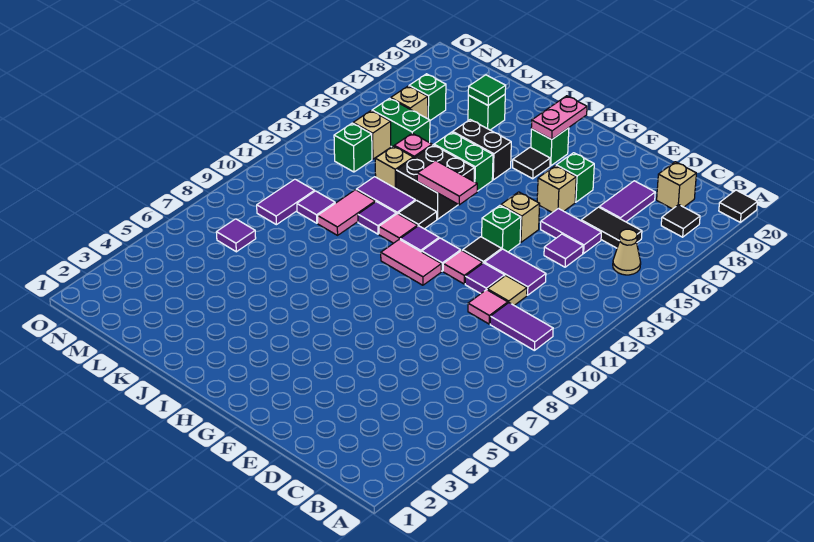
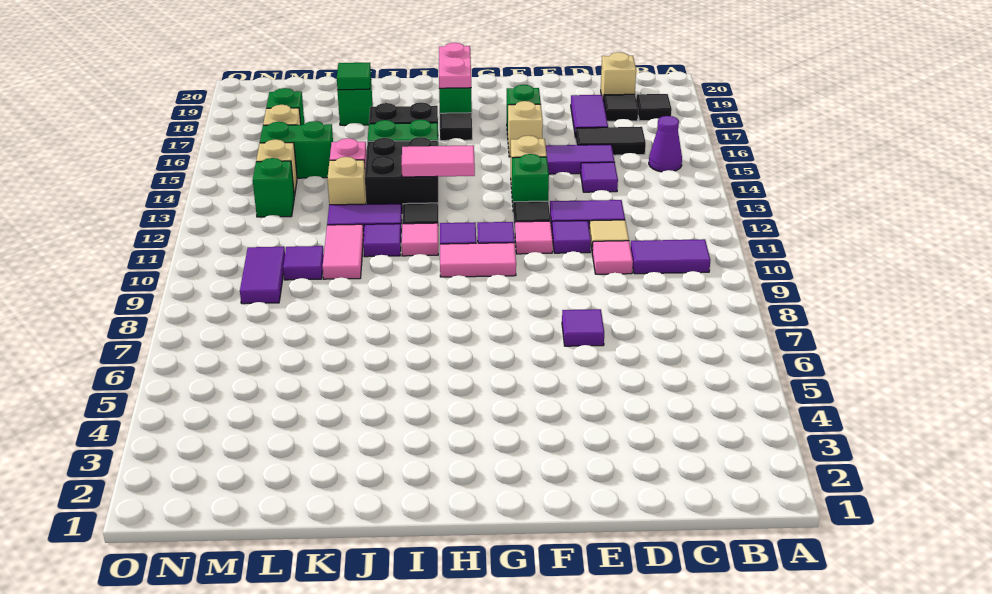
black 1x1 tile [719,190,757,222] -> black 1x1 tile moved to [604,94,638,121]
tan 1x1 cone [613,229,641,275] -> purple 1x1 cone [649,116,682,172]
purple 1x1 tile [216,219,256,252] -> purple 1x1 tile moved to [562,309,604,346]

